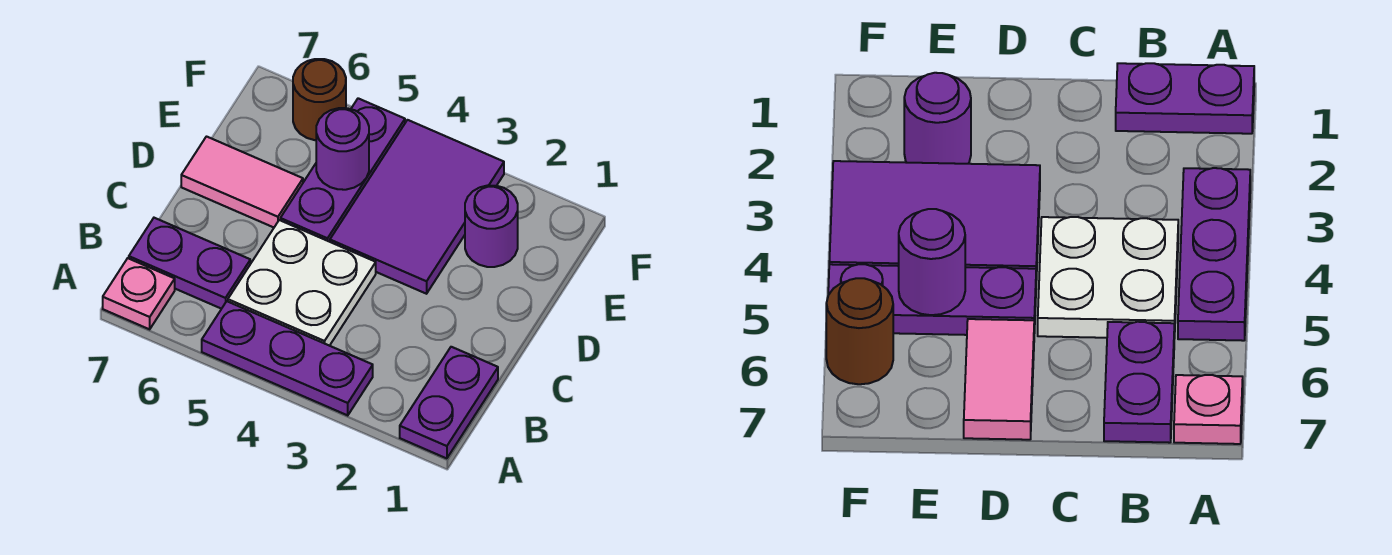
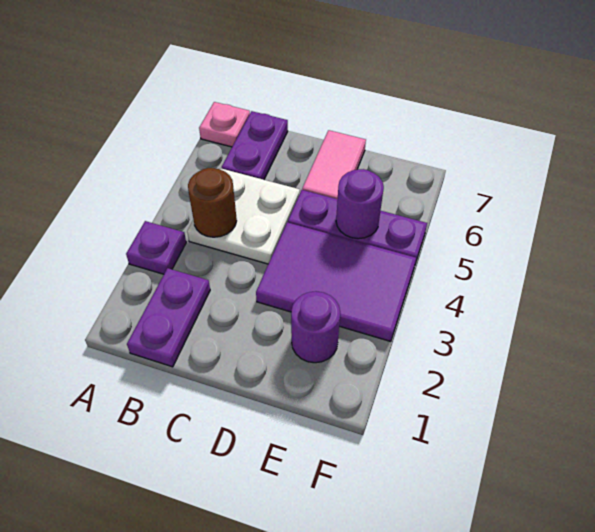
purple 1x2 plate [400,347,498,458] -> purple 1x2 plate turned to [127,268,210,367]
purple 1x3 plate [202,301,373,415] -> purple 1x1 plate [126,221,186,274]
brown 1x1 round brick [293,59,346,140] -> brown 1x1 round brick moved to [188,168,237,237]

